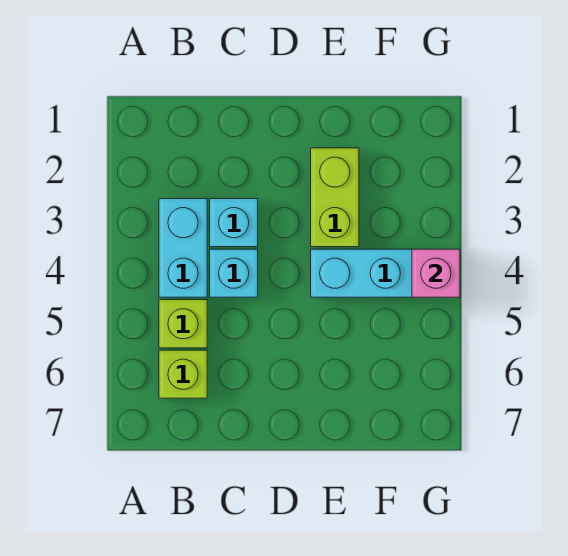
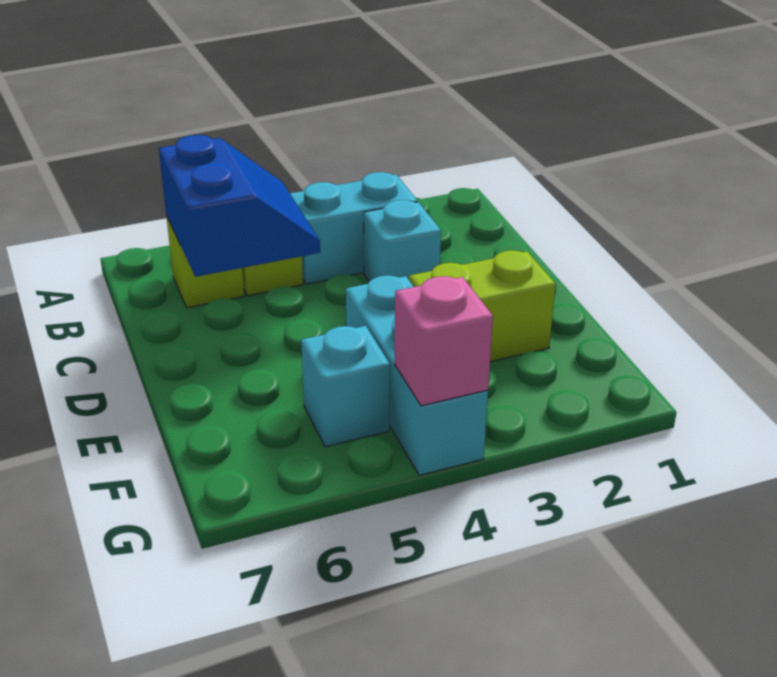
none -> blue 2x2 slope [159,135,320,277]
cyan 1x1 brick [210,249,258,297] -> cyan 1x1 brick moved to [301,326,390,447]

